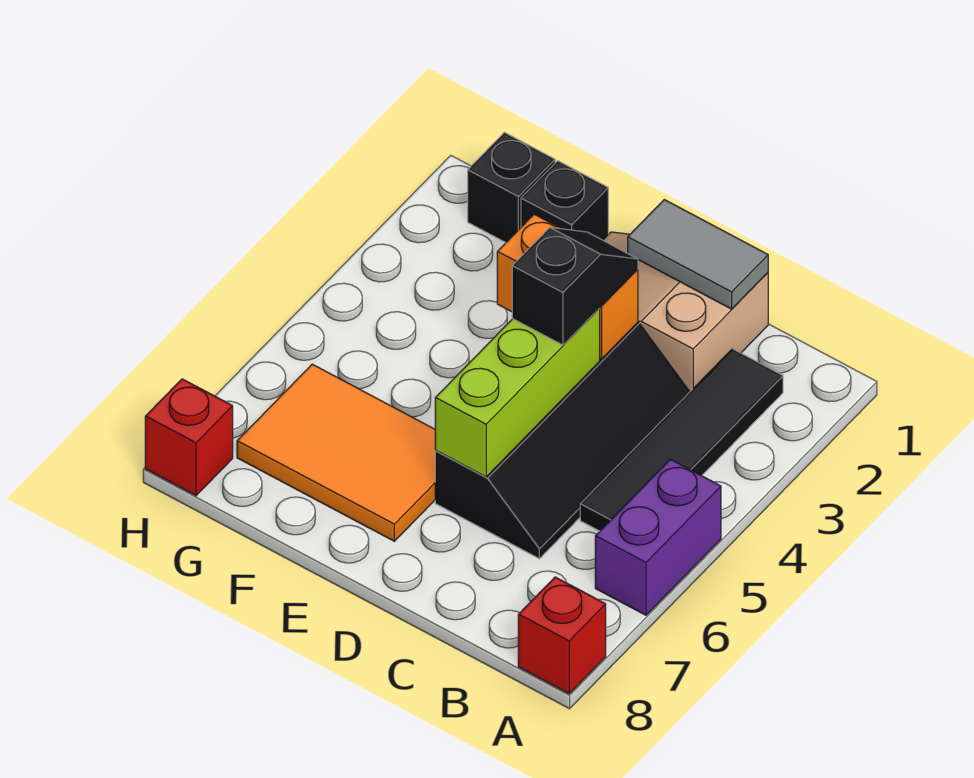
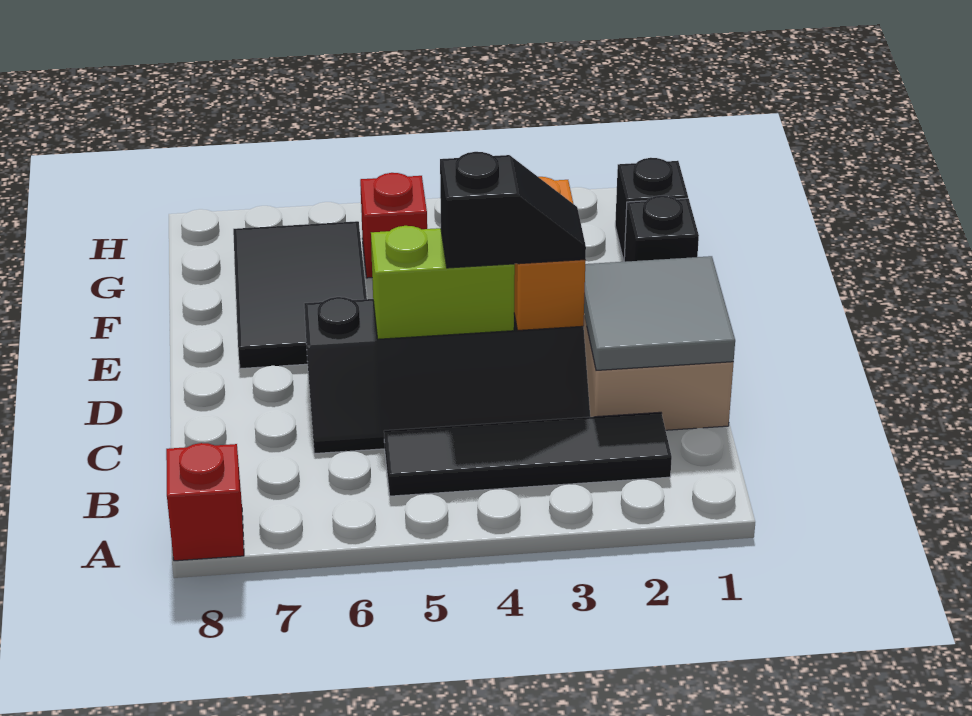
purple 1x2 brick [595,459,721,615] -> none
grey 1x2 tile [628,200,768,309] -> grey 2x2 tile [584,256,735,370]
lime 1x3 brick [435,309,600,477] -> lime 1x2 brick [371,226,515,339]
orange 2x3 tile [237,364,436,541] -> black 2x3 tile [233,221,367,369]
red 1x1 brick [145,379,233,496] -> red 1x1 brick moved to [360,173,427,278]

